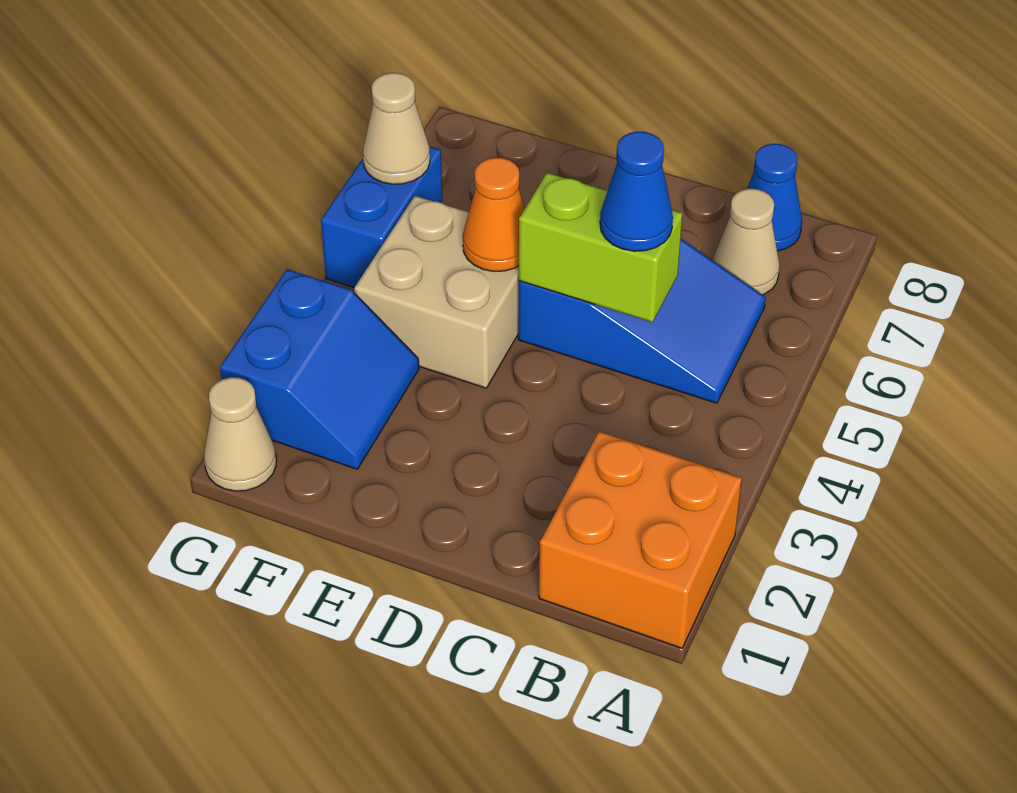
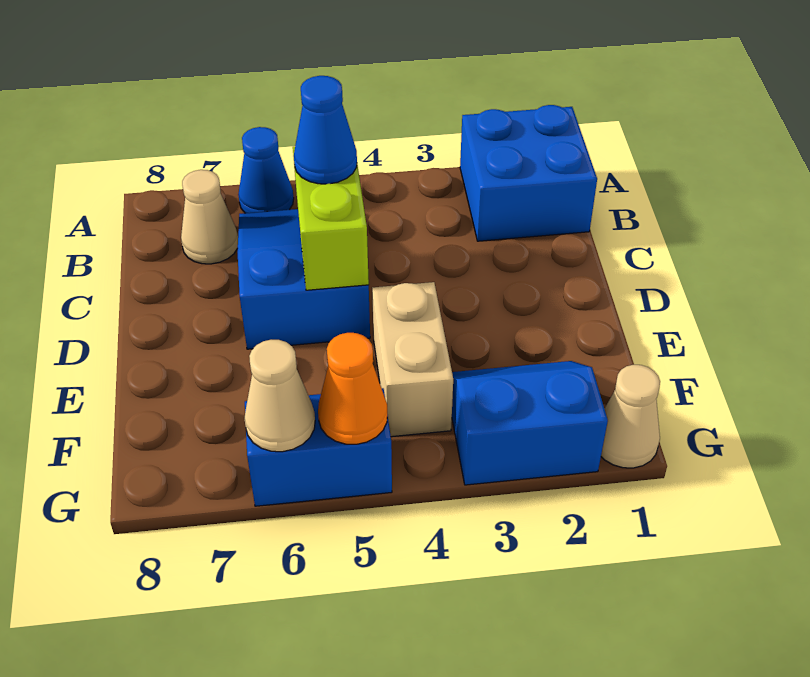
orange 2x2 brick [539,431,742,648] -> blue 2x2 brick [460,105,597,241]
blue 1x1 cone [747,144,802,251] -> blue 1x1 cone moved to [238,127,294,213]
tan 2x2 brick [354,196,519,388] -> tan 1x2 brick [372,282,453,437]
orange 1x1 cone [463,158,525,272] -> orange 1x1 cone moved to [318,333,387,444]

